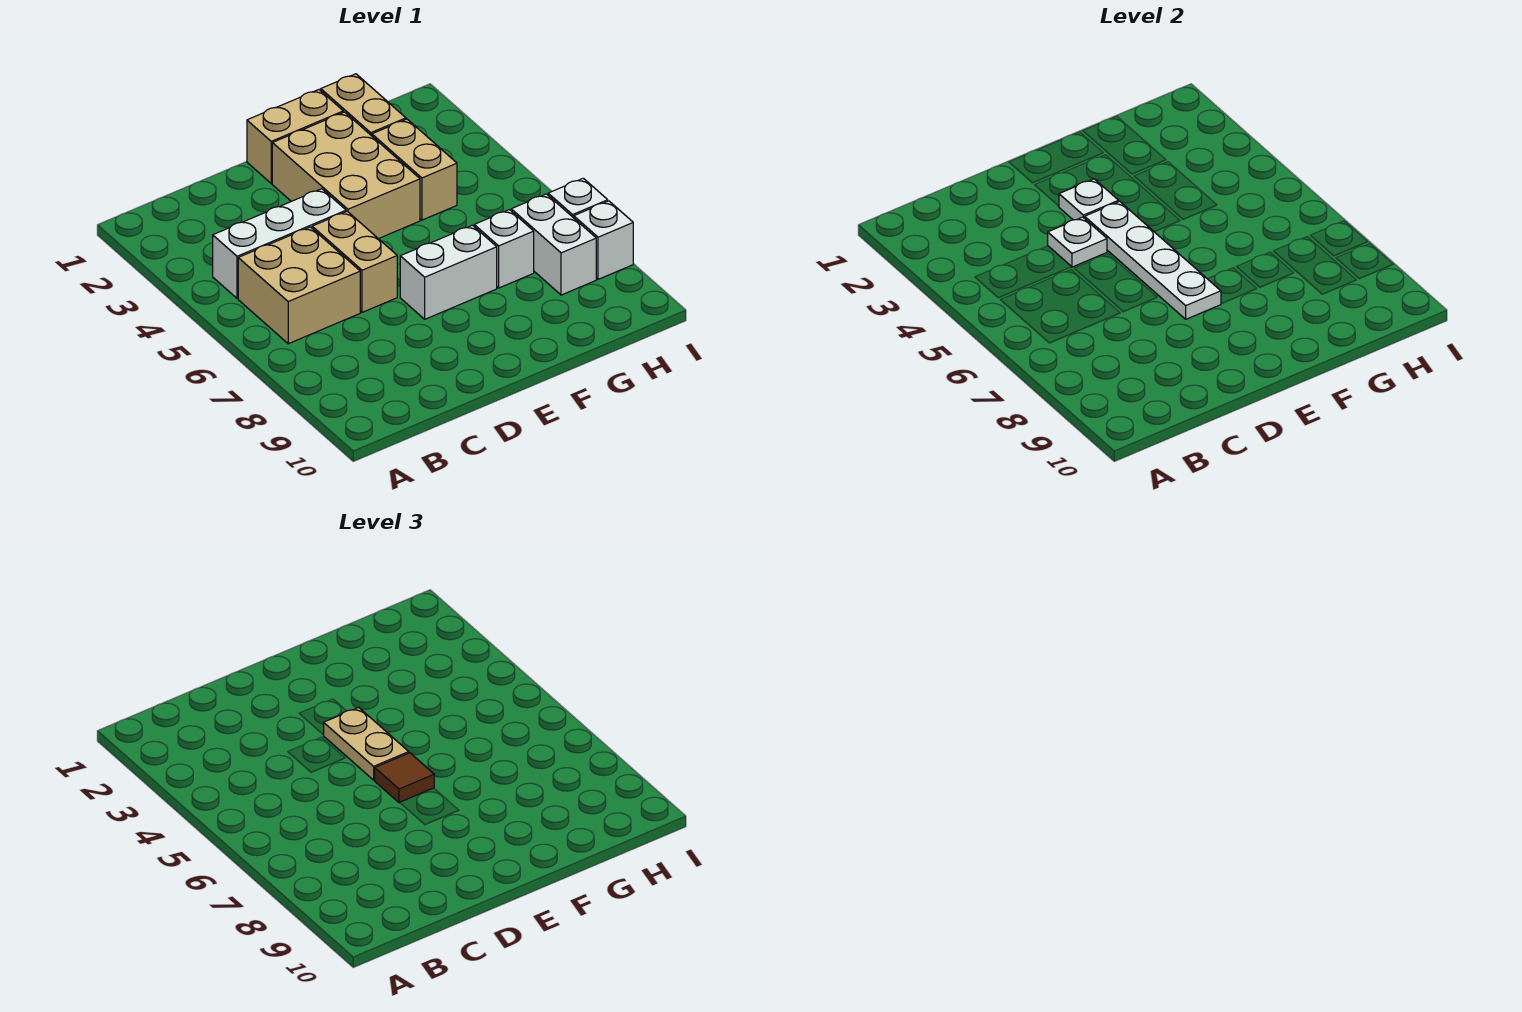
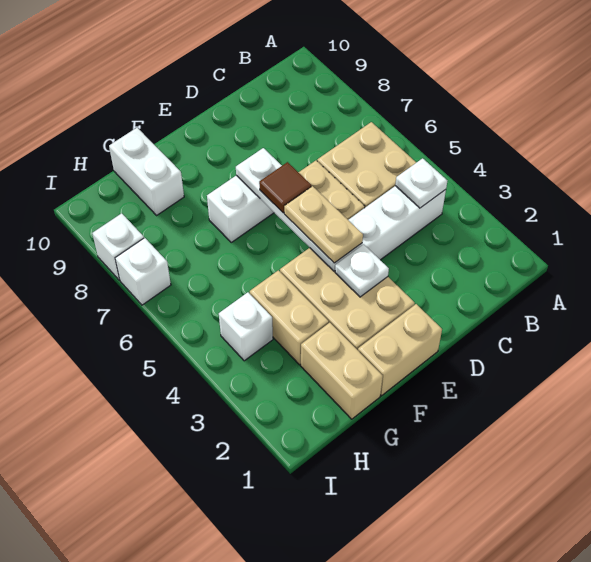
white 1x1 plate [1048,217,1107,267] -> white 1x1 plate moved to [395,158,448,208]
white 1x1 brick [474,210,534,288] -> white 1x1 brick moved to [219,292,273,361]
white 1x2 brick [511,194,596,295] -> white 1x2 brick moved to [109,128,184,215]

